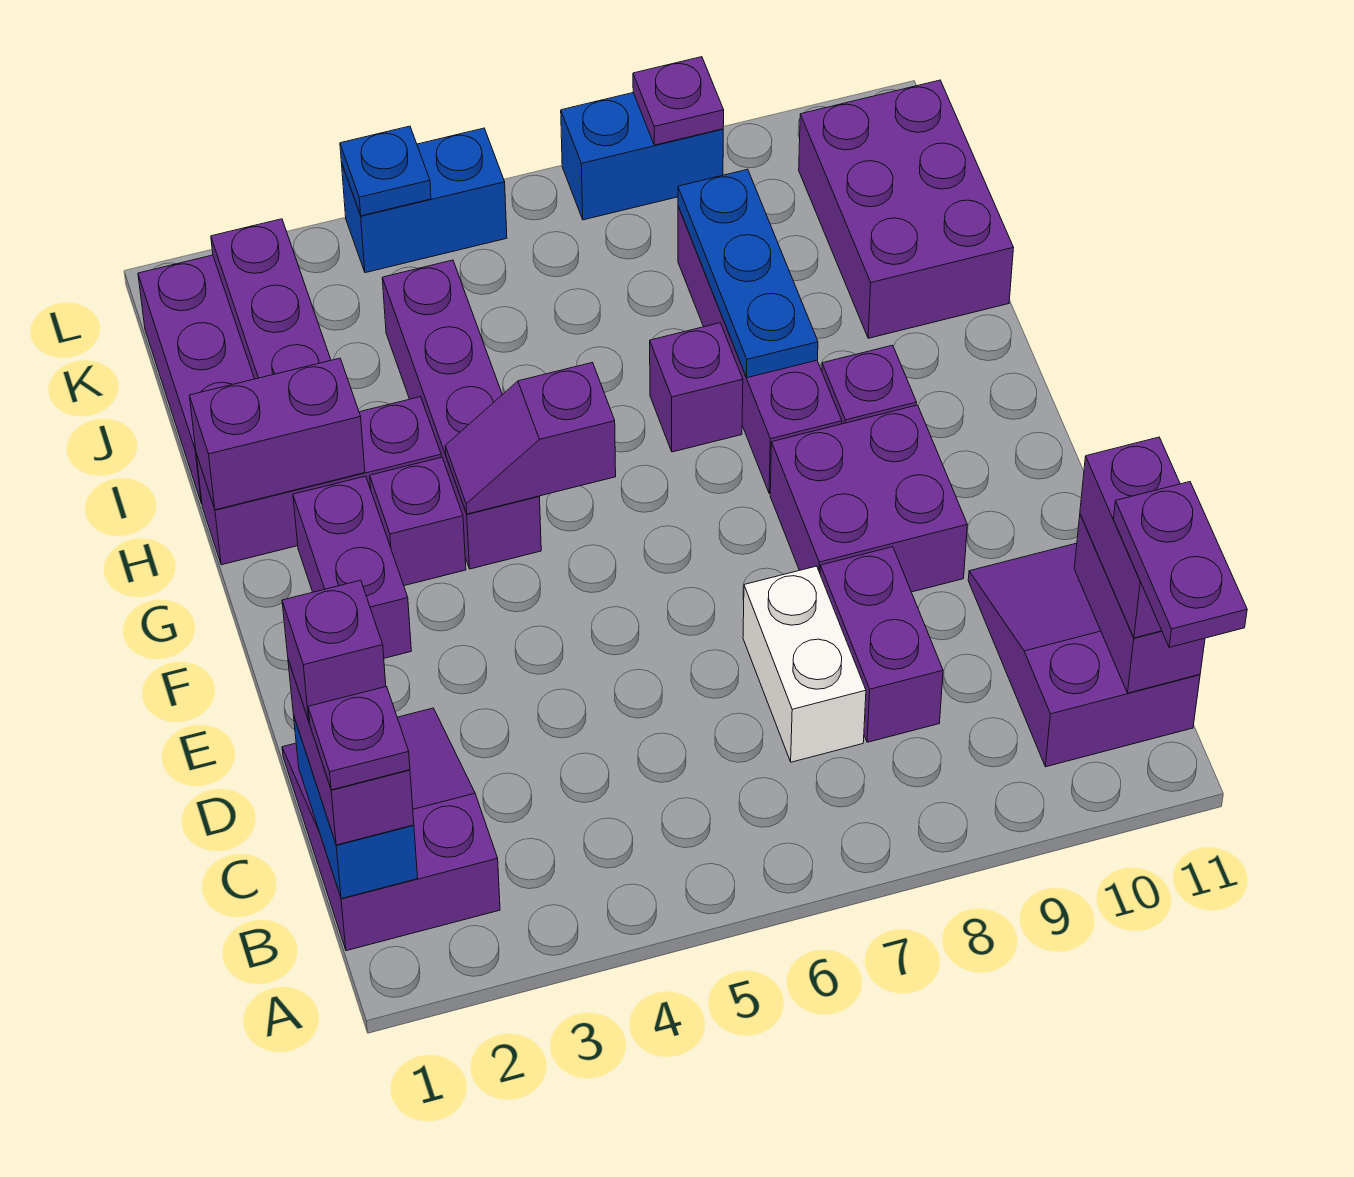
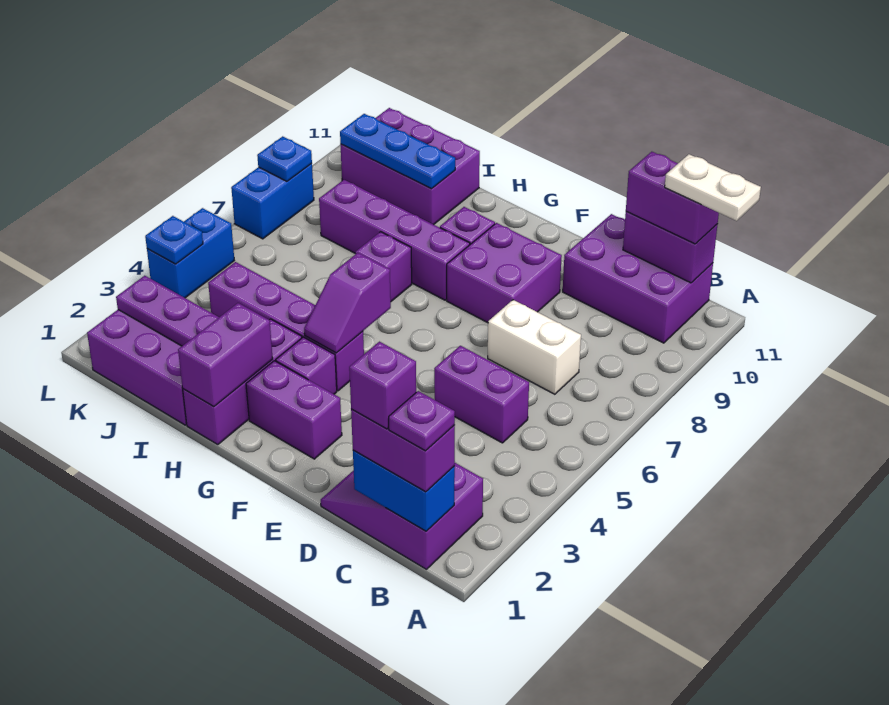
purple 1x2 plate [1113,482,1247,647] -> white 1x2 plate [665,154,761,221]
purple 2x3 slope [968,543,1200,767] -> purple 2x3 brick [563,214,713,343]
purple 1x2 brick [820,547,943,742] -> purple 1x2 brick moved to [434,346,529,443]
blue 1x3 plate [678,169,818,378] -> blue 1x3 plate moved to [340,114,455,189]
purple 1x1 plate [633,57,724,145] -> blue 1x1 plate [257,136,312,181]

